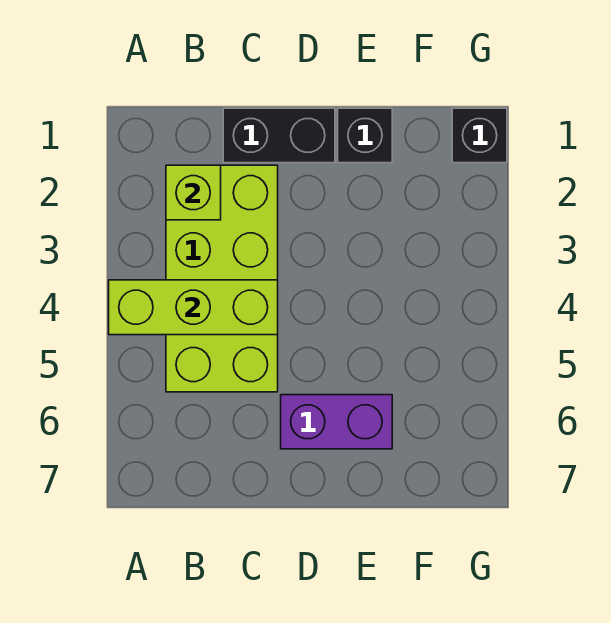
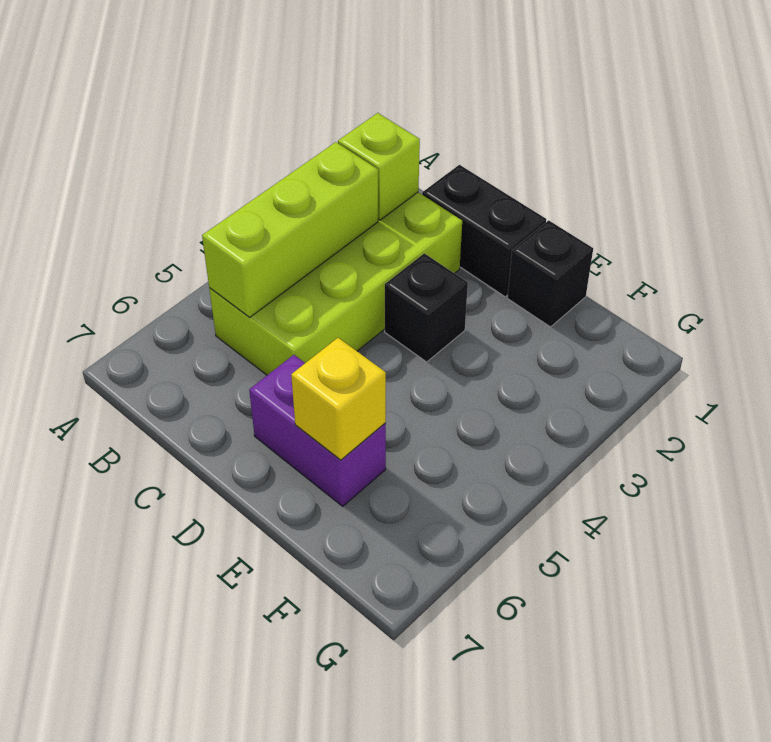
lime 1x3 brick [109,280,278,335] -> lime 1x3 brick turned to [202,142,378,317]
none -> yellow 1x1 brick [291,338,386,460]
black 1x1 brick [452,108,507,163] -> black 1x1 brick moved to [385,253,468,362]

